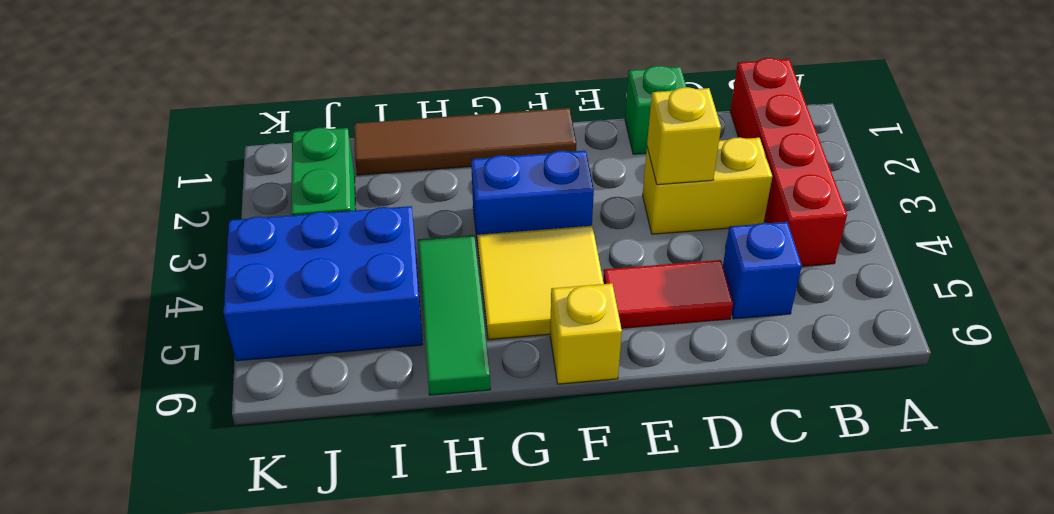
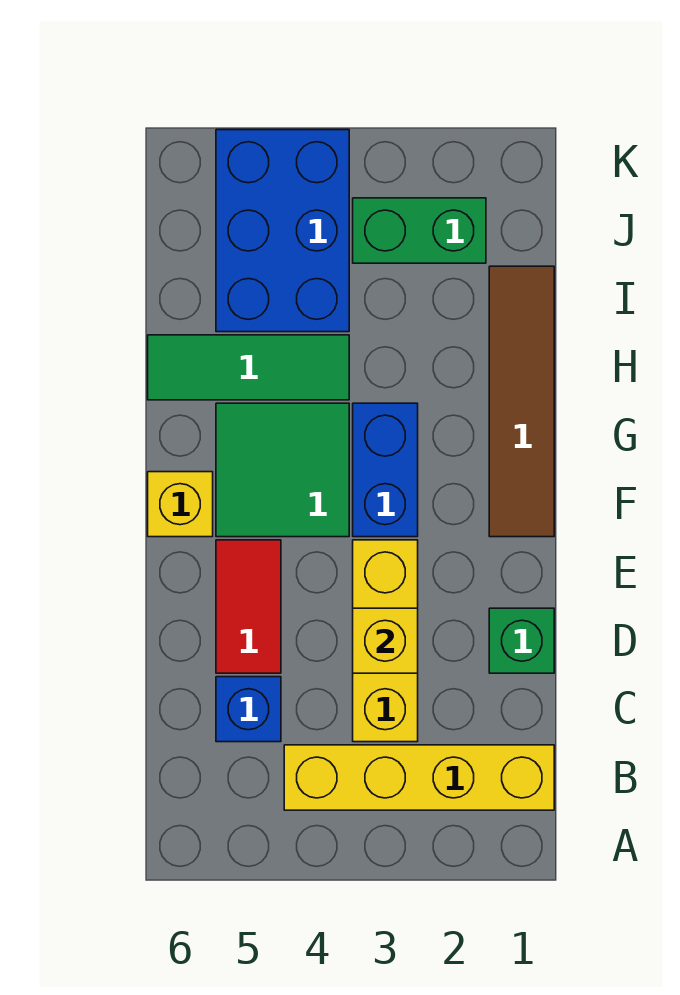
red 1x4 brick [730,58,847,266] -> yellow 1x4 brick [284,745,554,810]
yellow 1x2 brick [643,137,772,234] -> yellow 1x3 brick [353,540,418,742]
yellow 2x2 tile [477,226,604,340] -> green 2x2 tile [216,403,349,537]

